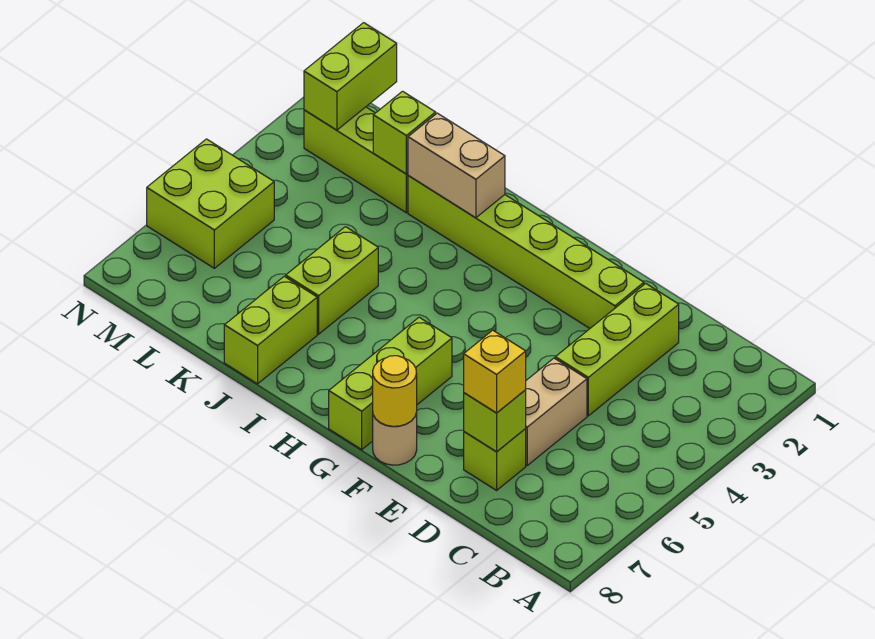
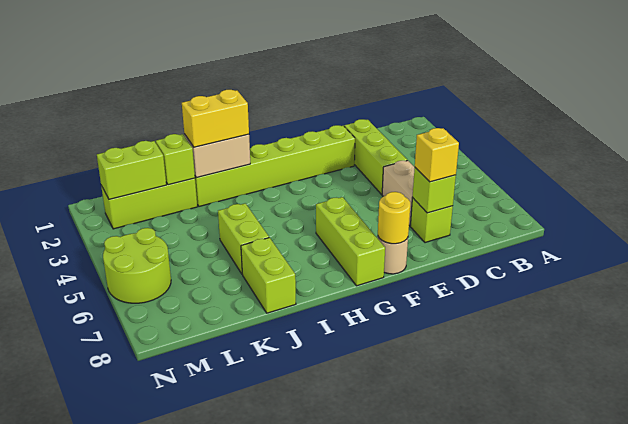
none -> yellow 1x2 brick [182,90,249,147]
lime 1x2 brick [304,23,397,130] -> lime 1x2 brick turned to [97,141,166,199]
lime 2x2 brick [147,139,274,268] -> lime 2x2 round brick [103,228,171,303]

